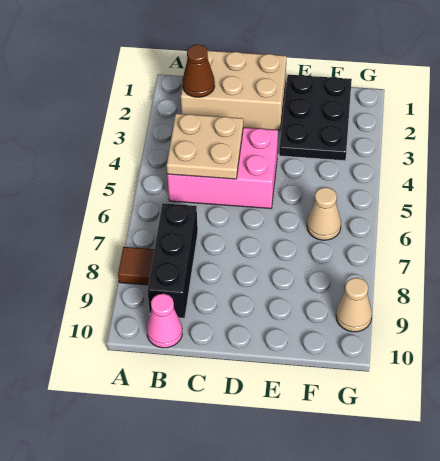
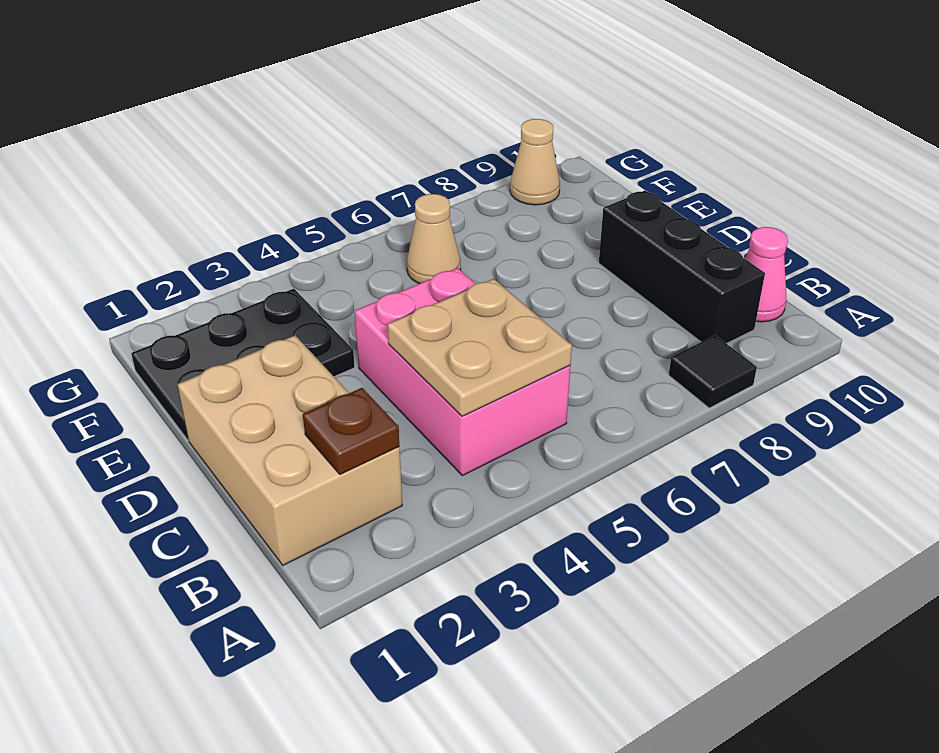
brown 1x1 tile [118,247,154,285] -> black 1x1 tile [669,335,757,408]
brown 1x1 cone [182,44,215,97] -> brown 1x1 plate [303,388,399,474]
black 1x3 brick [147,203,198,318] -> black 1x3 brick turned to [599,191,765,344]

